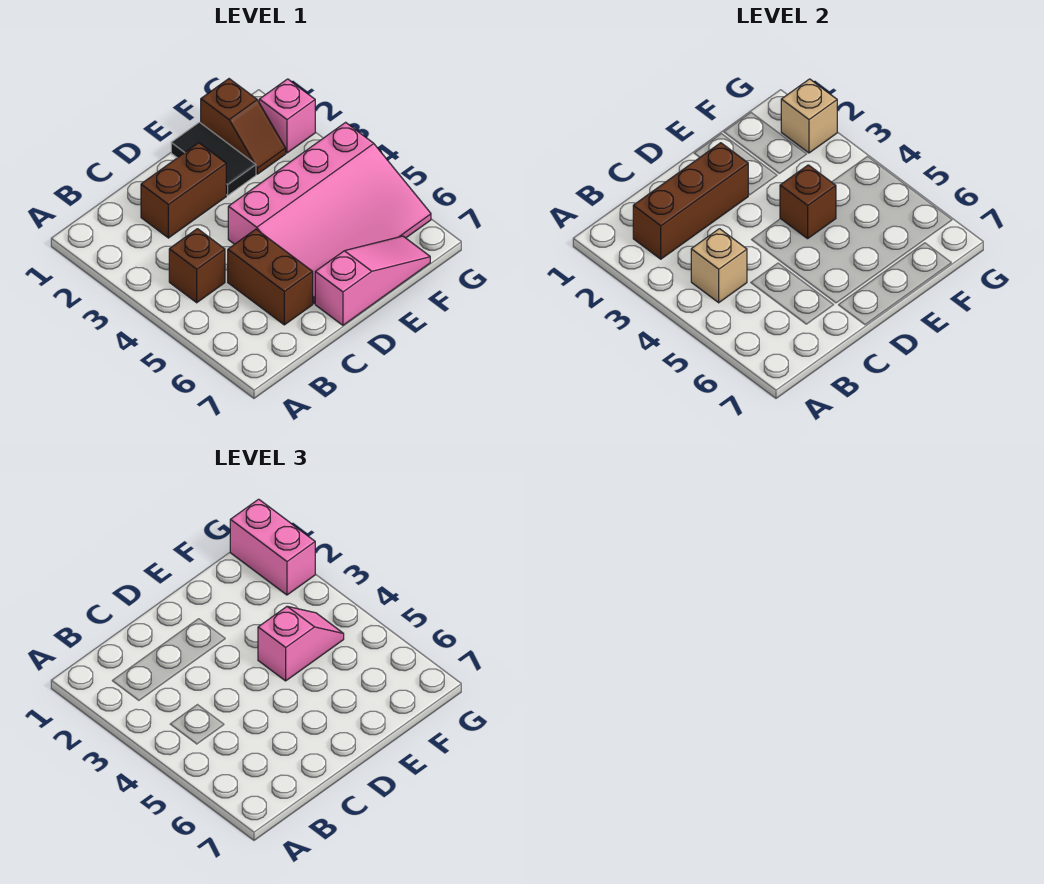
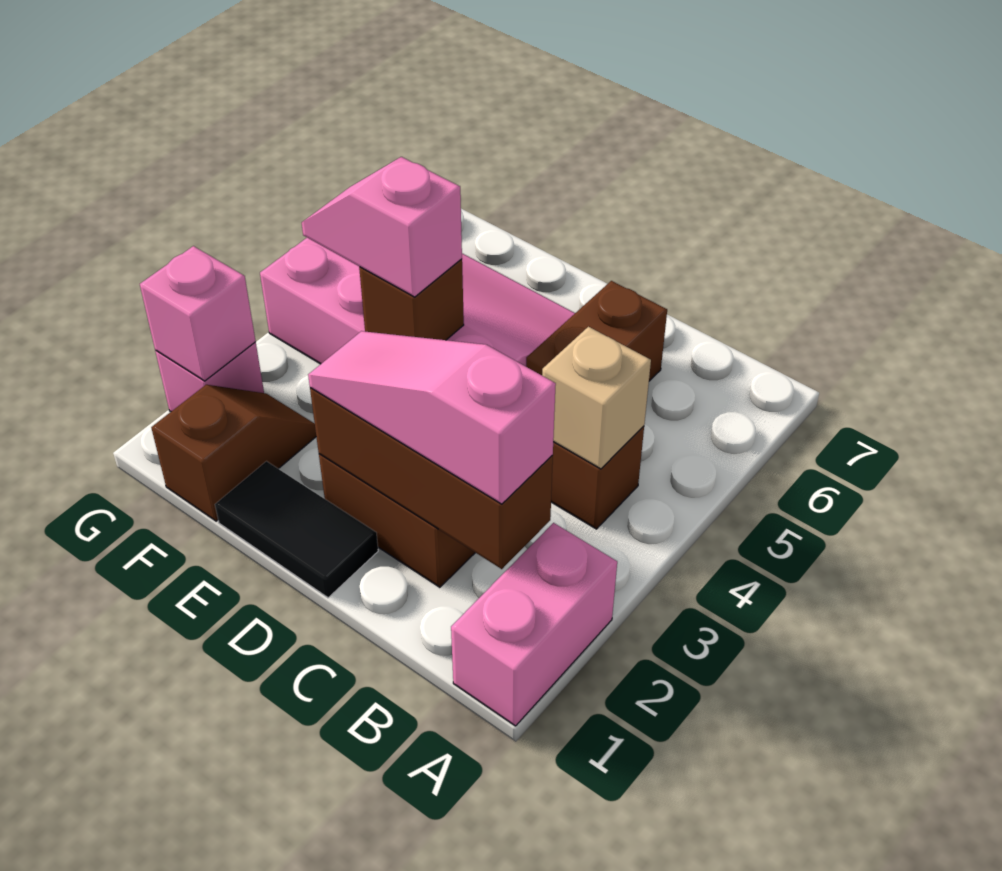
pink 1x3 slope [315,236,430,325] -> pink 1x3 slope moved to [308,331,556,504]
black 1x2 tile [171,122,256,195] -> black 1x2 tile turned to [215,461,378,598]
pink 1x2 brick [230,499,315,595] -> pink 1x2 brick moved to [451,523,617,726]
tan 1x1 brick [781,79,837,153] -> pink 1x1 brick [140,246,256,381]

